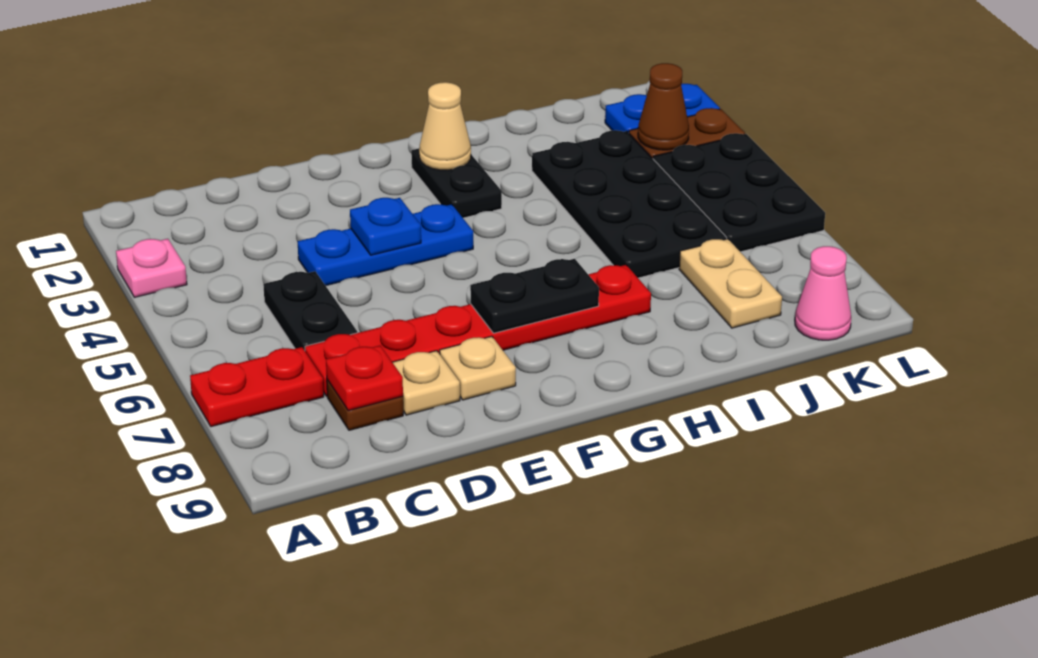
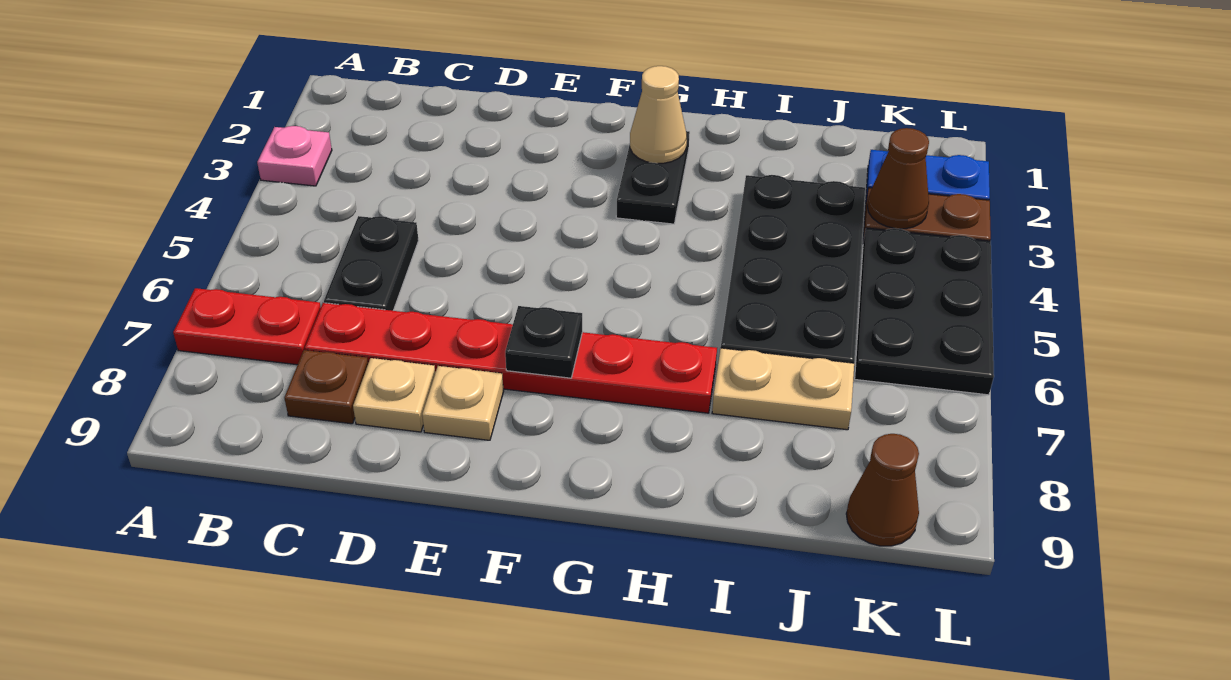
red 1x1 plate [326,346,403,411] -> none
blue 1x3 plate [298,204,473,286] -> none
blue 1x1 plate [350,198,421,255] -> none
black 1x2 plate [470,259,599,333] -> black 1x1 plate [505,306,582,378]
tan 1x2 plate [679,239,782,328] -> tan 1x2 plate turned to [712,348,854,430]
pink 1x1 cone [795,246,851,340] -> brown 1x1 cone [846,434,919,546]

